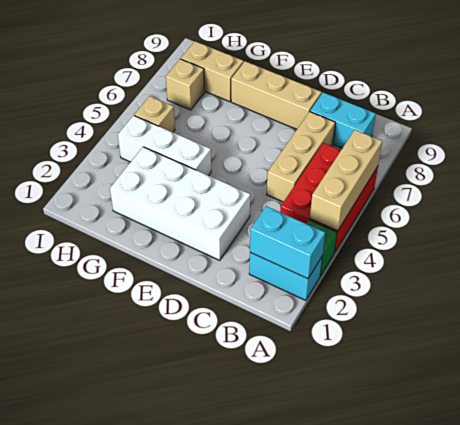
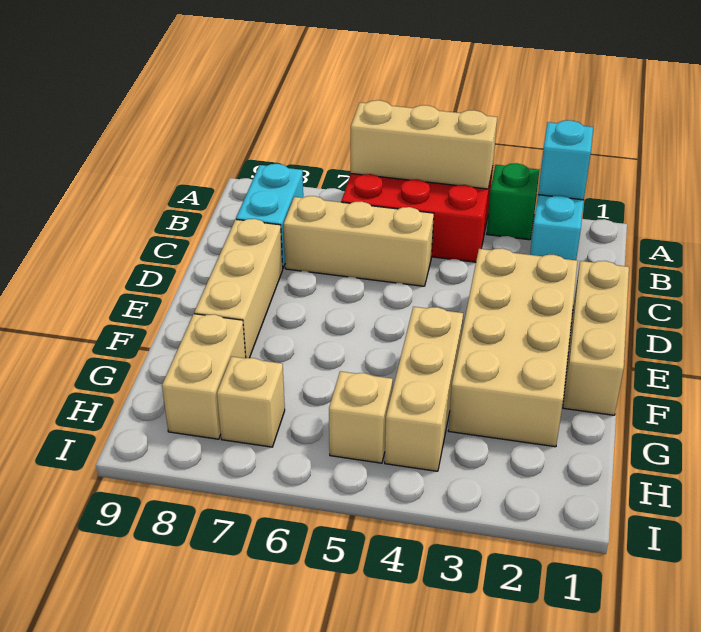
cyan 1x2 brick [250,206,325,279] -> cyan 1x1 brick [538,120,593,200]
none -> tan 1x3 brick [563,261,629,415]
white 2x4 brick [110,147,250,260] -> tan 2x4 brick [448,248,578,447]
white 1x3 brick [118,116,211,176] -> tan 1x3 brick [385,307,463,471]

